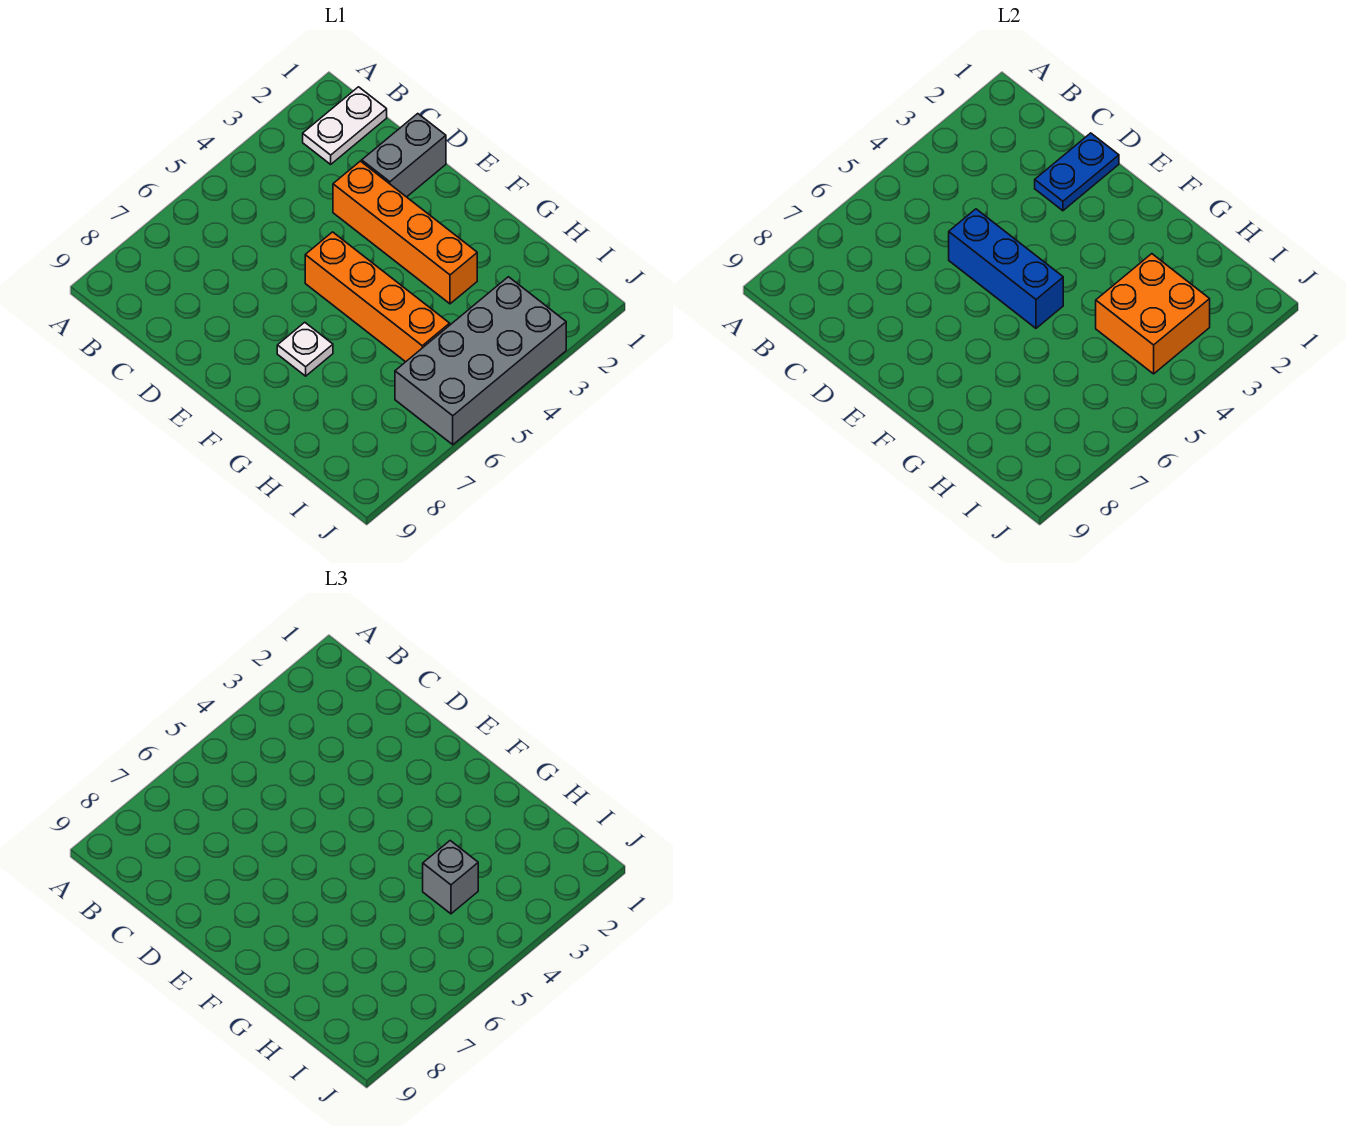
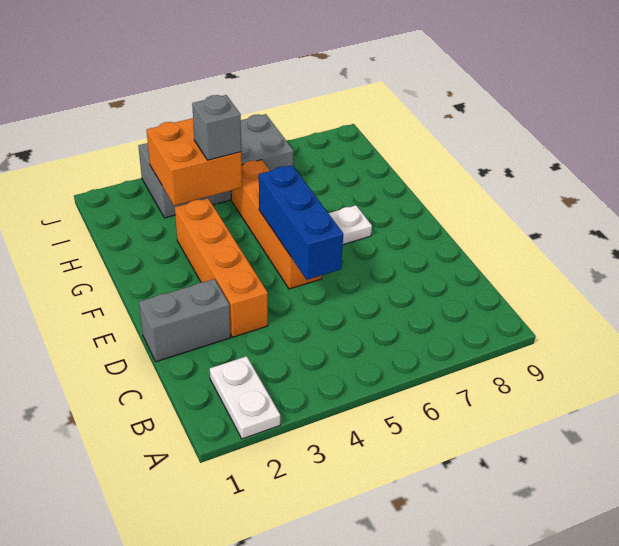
white 1x2 plate [303,87,387,164] -> white 1x2 plate turned to [210,356,280,439]
blue 1x2 plate [1035,133,1119,211] -> none

